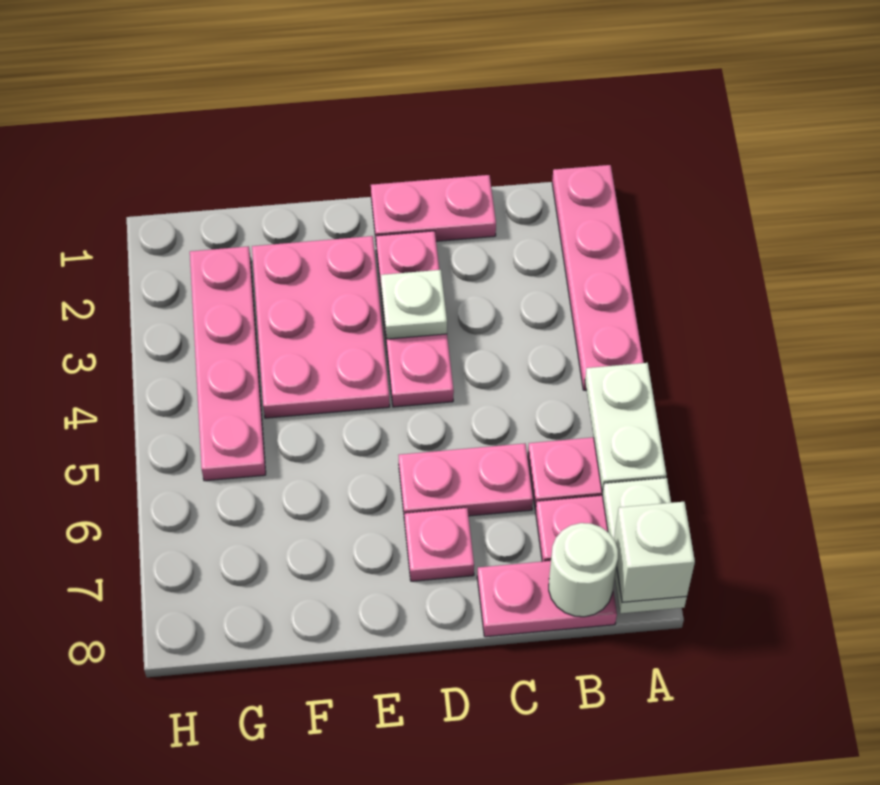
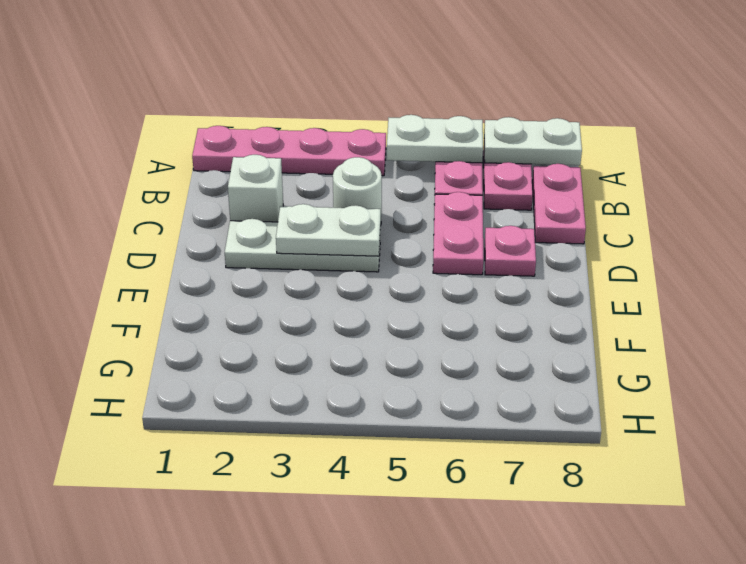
white 1x1 brick [614,502,695,602] -> white 1x1 brick moved to [228,155,283,222]
white 1x1 round brick [549,523,618,617] -> white 1x1 round brick moved to [333,157,382,225]
pink 1x2 plate [371,175,496,241] -> none
pink 1x3 plate [376,231,454,407] -> white 1x3 plate [225,219,380,272]
white 1x1 plate [381,270,447,339] -> white 1x2 plate [276,204,381,256]
pink 2x3 plate [252,236,390,418] -> none
pink 1x4 plate [190,246,266,481] -> none

